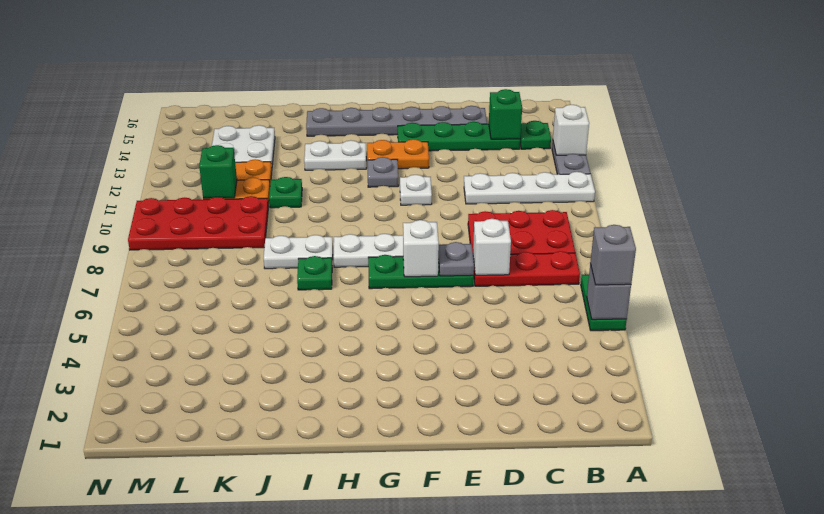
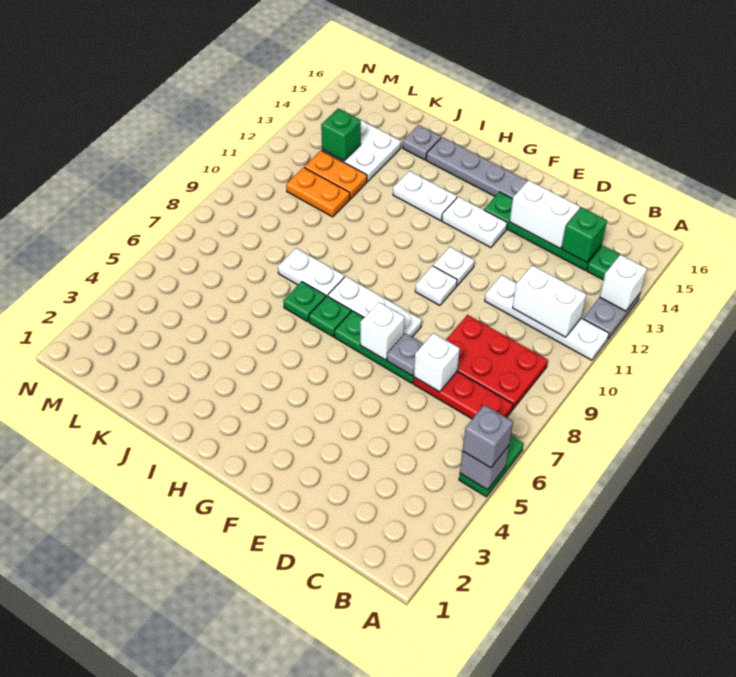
none -> white 1x2 brick [512,265,586,337]
none -> white 1x2 brick [510,180,580,248]
none -> white 1x1 plate [415,266,457,306]
orange 1x2 plate [367,139,429,169] -> white 1x2 plate [442,197,507,248]
grey 1x1 plate [368,157,398,187] -> grey 1x1 plate moved to [403,125,441,160]
green 1x1 plate [269,177,302,208] -> green 1x1 plate moved to [309,296,351,337]
red 2x4 plate [128,196,268,250] -> none
green 1x1 brick [199,145,237,199] -> green 1x1 brick moved to [321,108,361,161]

